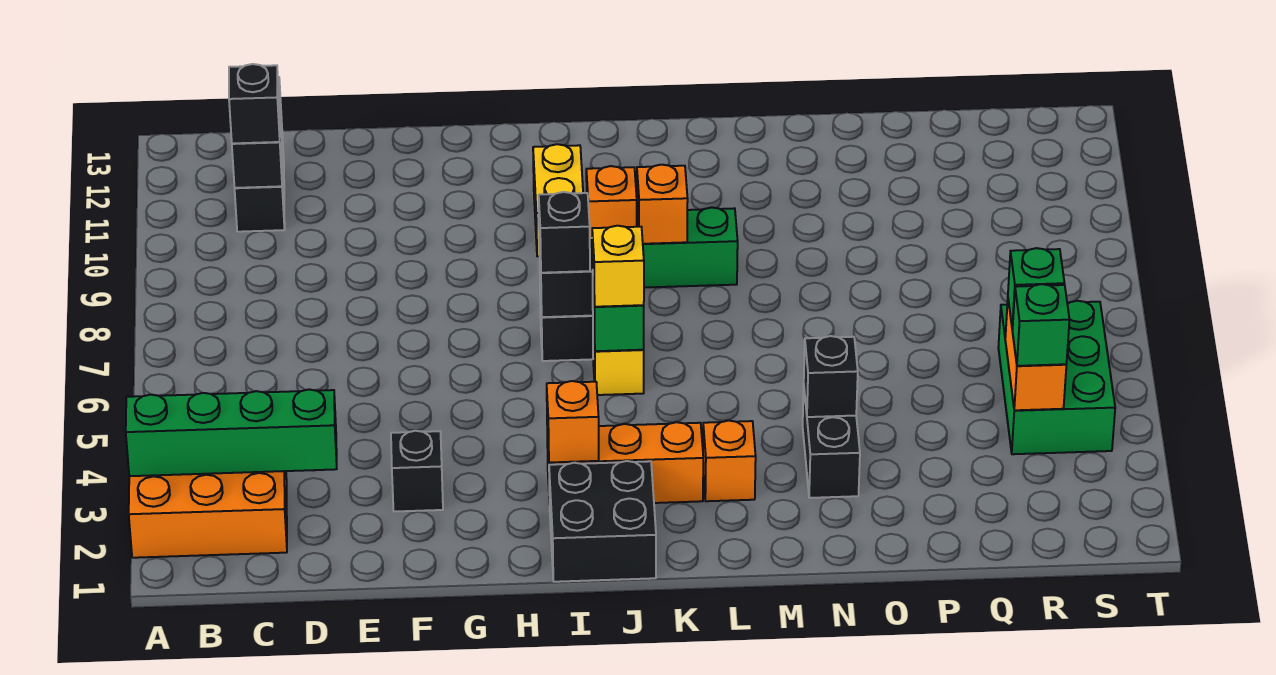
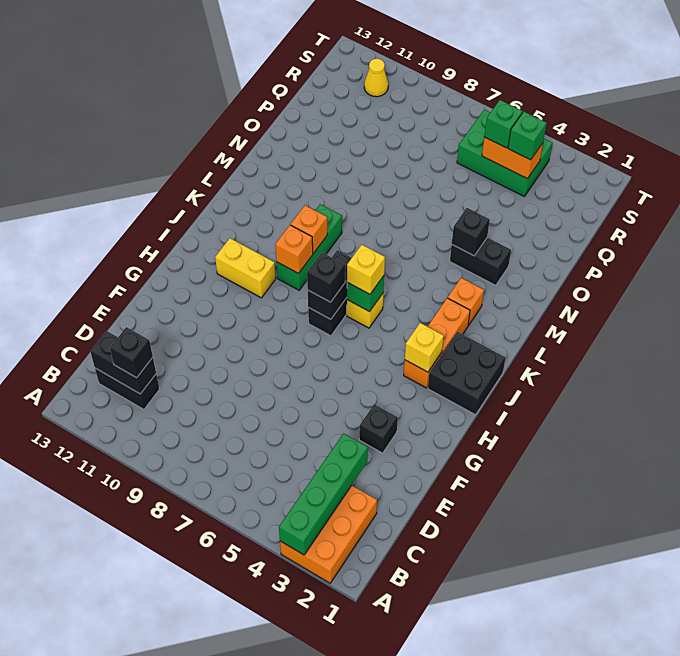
orange 1x1 brick [547,381,599,462] -> yellow 1x1 brick [405,323,444,372]
none -> yellow 1x1 cone [364,59,388,97]

